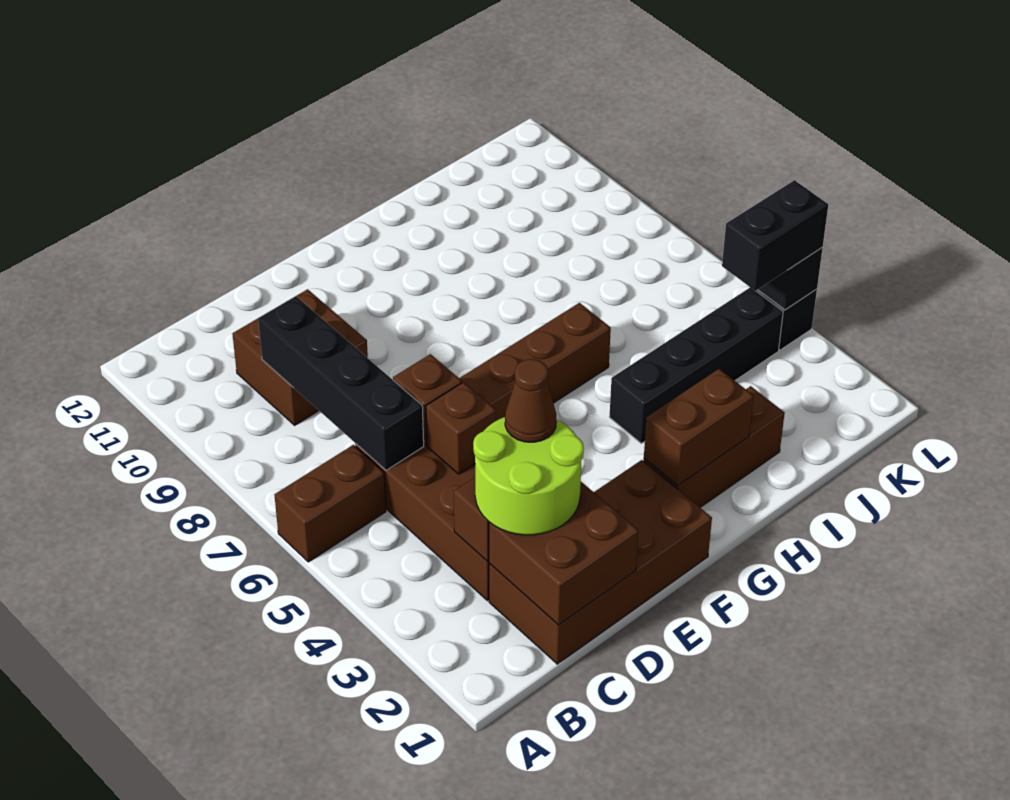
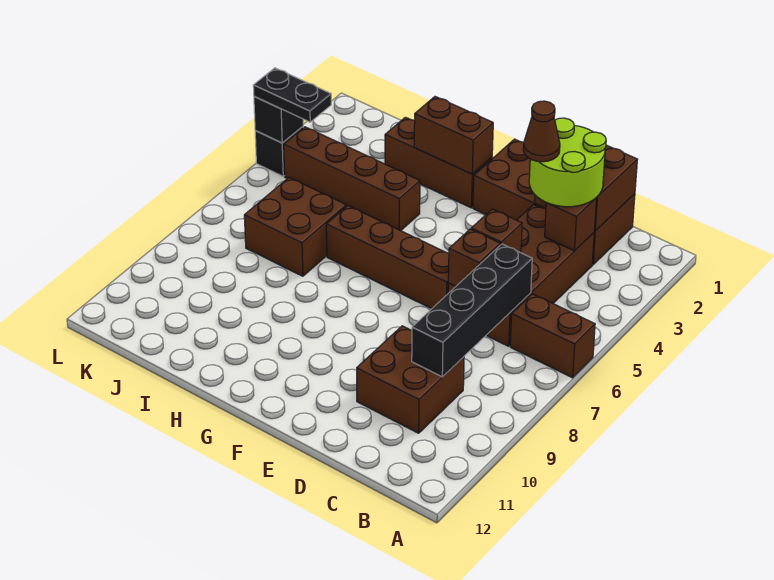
black 1x4 brick [610,288,783,443] -> brown 1x4 brick [284,127,420,231]
none -> brown 2x2 brick [244,178,346,276]
black 1x2 brick [722,180,828,291] -> black 1x2 plate [253,68,331,122]

